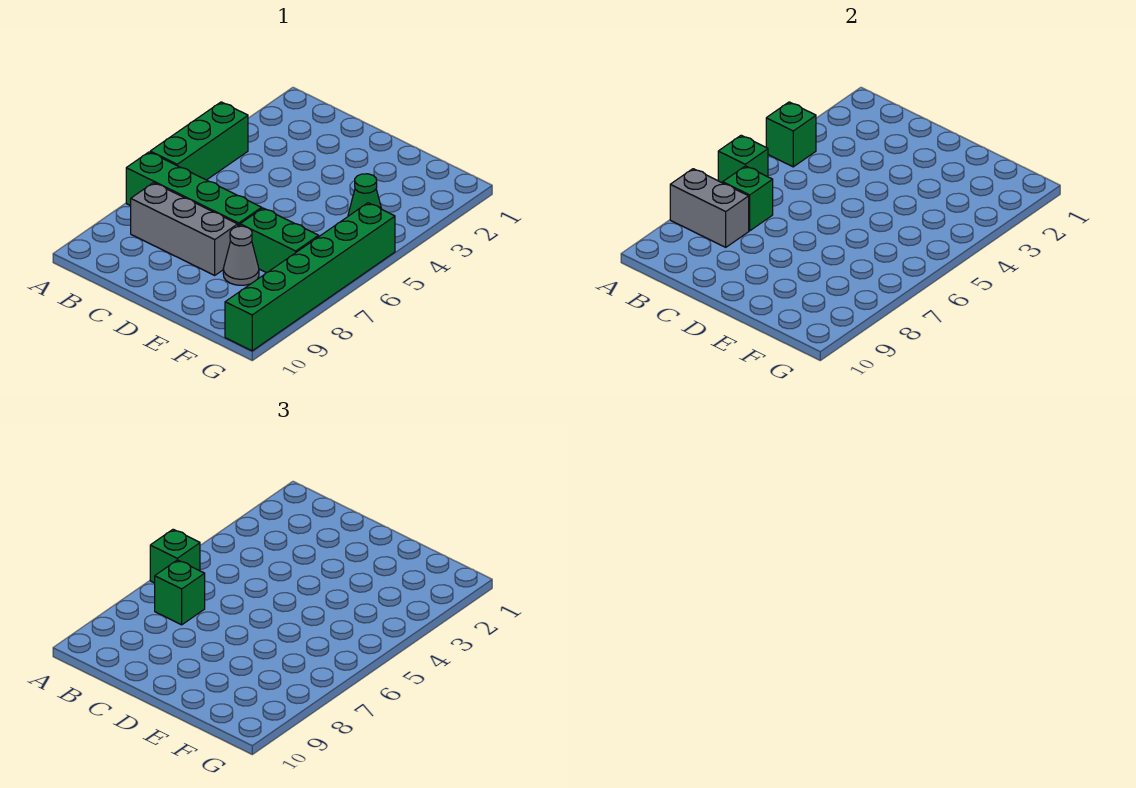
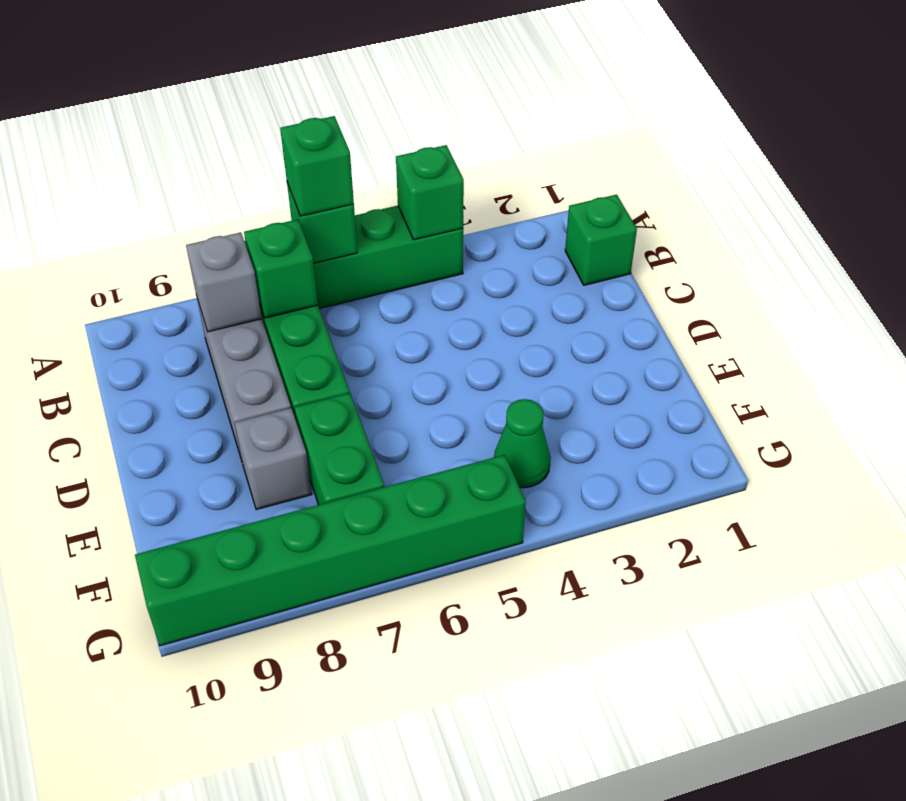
grey 1x2 brick [670,169,749,247] -> grey 1x1 brick [186,232,262,332]
green 1x1 brick [155,560,205,625] -> green 1x1 brick moved to [565,194,637,285]
grey 1x1 cone [223,226,259,285] -> grey 1x1 brick [235,408,312,510]

